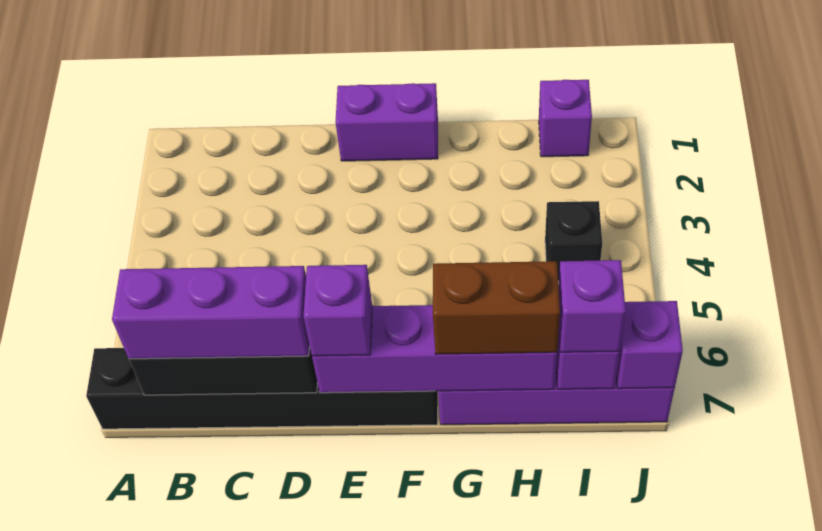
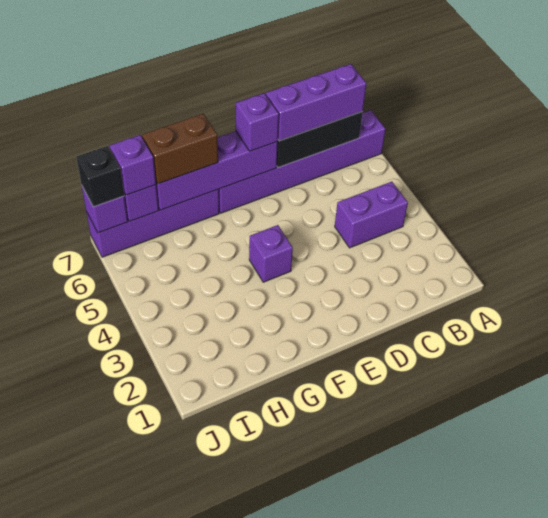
black 1x6 brick [86,348,438,429] -> purple 1x6 brick [219,110,386,213]
purple 1x2 brick [336,83,438,161] -> purple 1x2 brick moved to [335,182,408,248]
purple 1x1 brick [539,80,592,157] -> purple 1x1 brick moved to [249,225,293,282]
black 1x1 brick [545,201,602,281] -> black 1x1 brick moved to [76,146,124,207]

